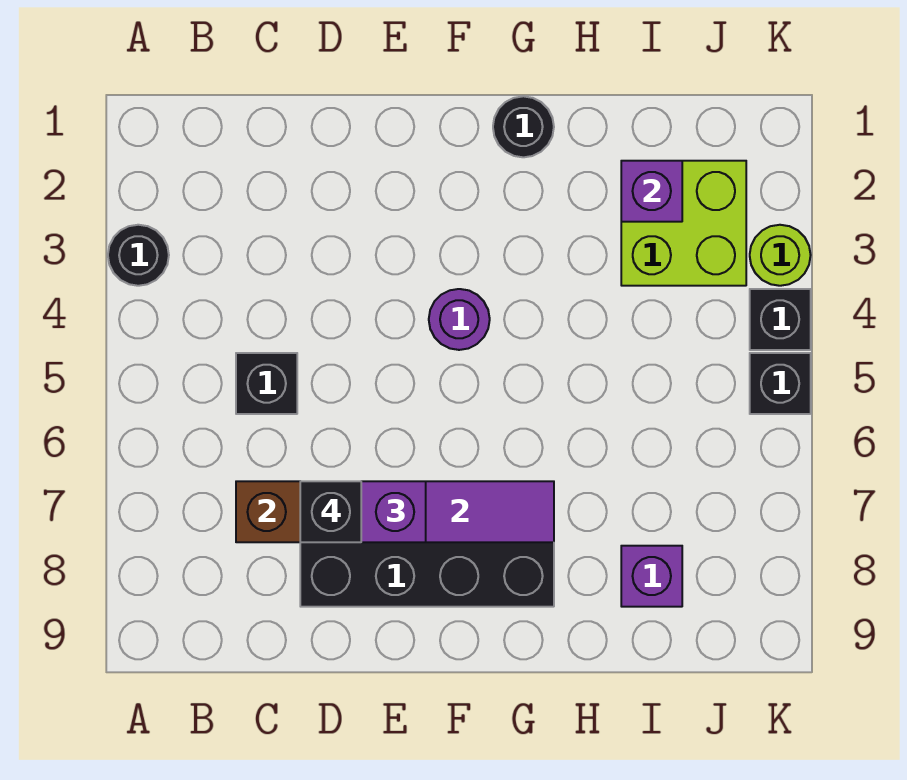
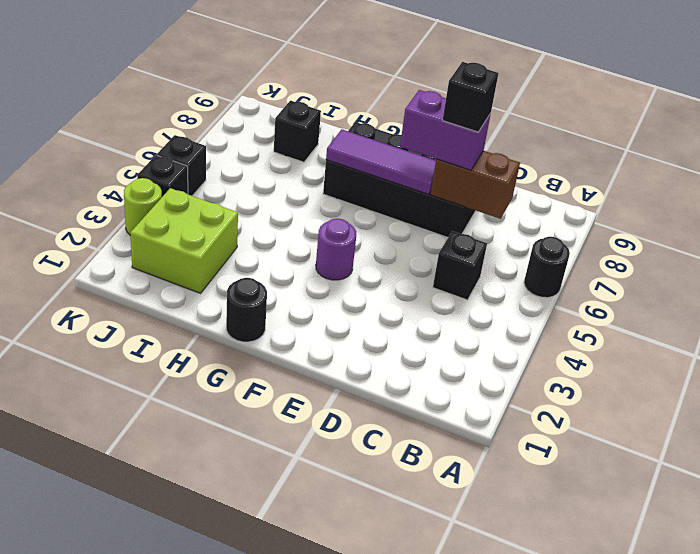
black 1x1 round brick [108,225,169,286] -> black 1x1 round brick moved to [524,237,570,298]
purple 1x1 brick [621,161,682,222] -> none
purple 1x1 brick [621,546,682,607] -> black 1x1 brick [274,101,321,162]

